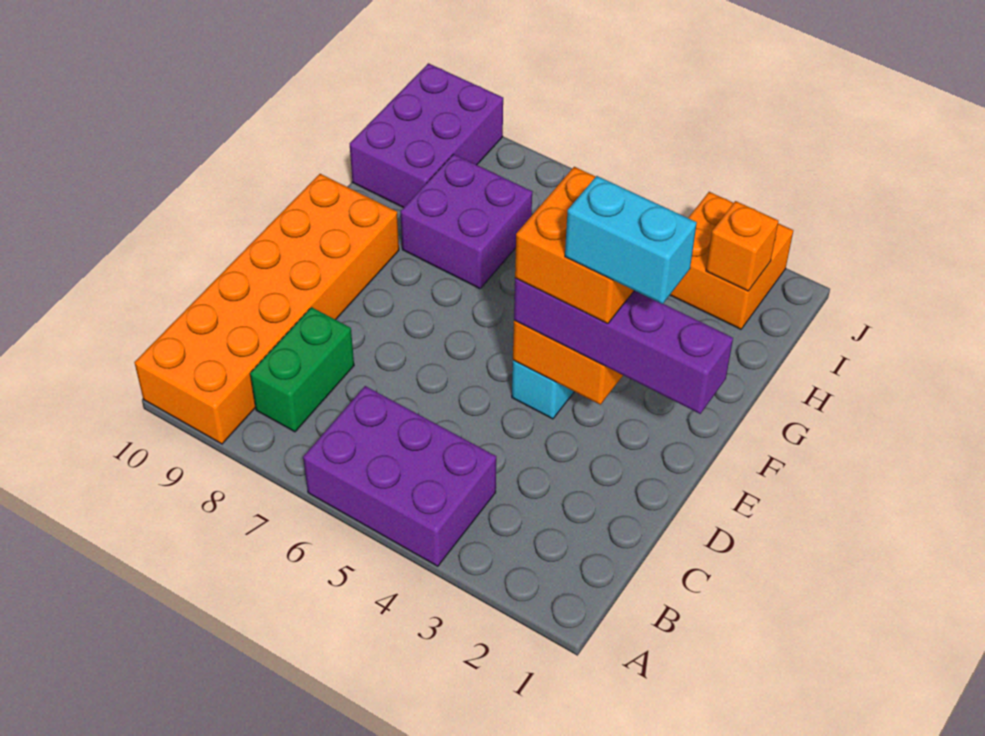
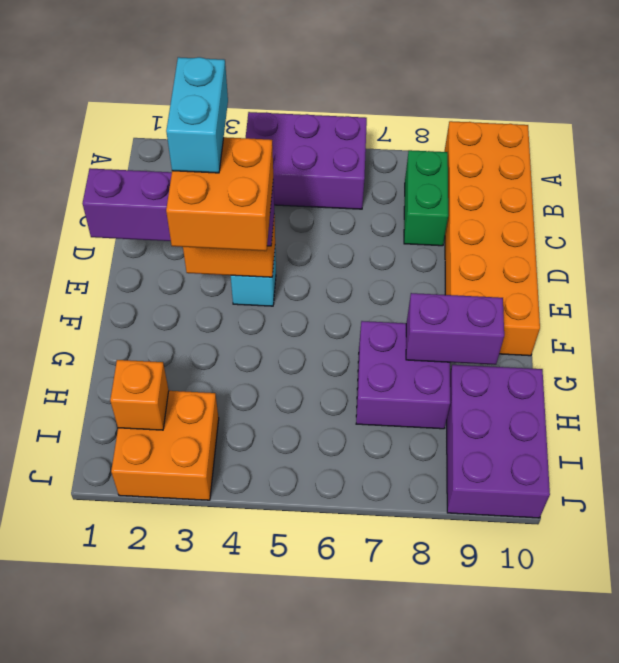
cyan 1x2 brick [565,176,697,304] -> cyan 1x2 brick turned to [166,57,228,173]
none -> purple 1x2 brick [406,293,504,365]

